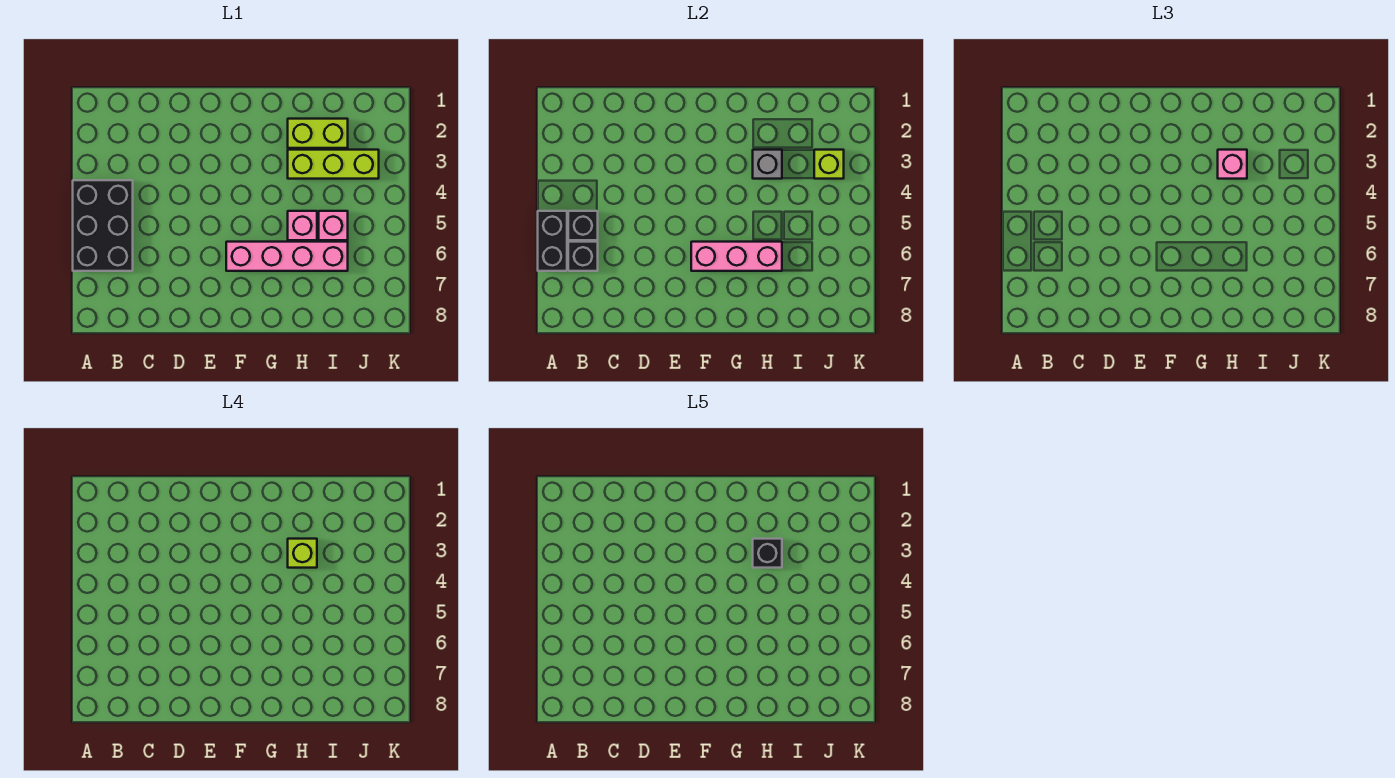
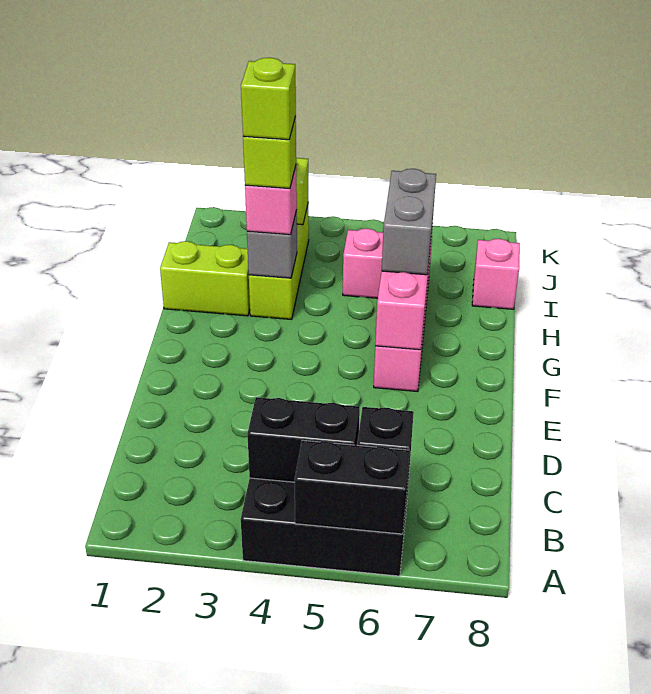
black 1x1 brick [568,211,598,240] -> black 1x2 brick [247,397,360,482]
none -> grey 1x2 brick [382,169,436,275]
lime 1x2 brick [288,119,348,148] -> lime 1x2 brick turned to [160,241,250,316]
black 1x1 brick [753,539,782,568] -> lime 1x1 brick [241,58,296,140]
pink 1x1 brick [288,211,317,240] -> pink 1x1 brick moved to [472,239,520,309]

